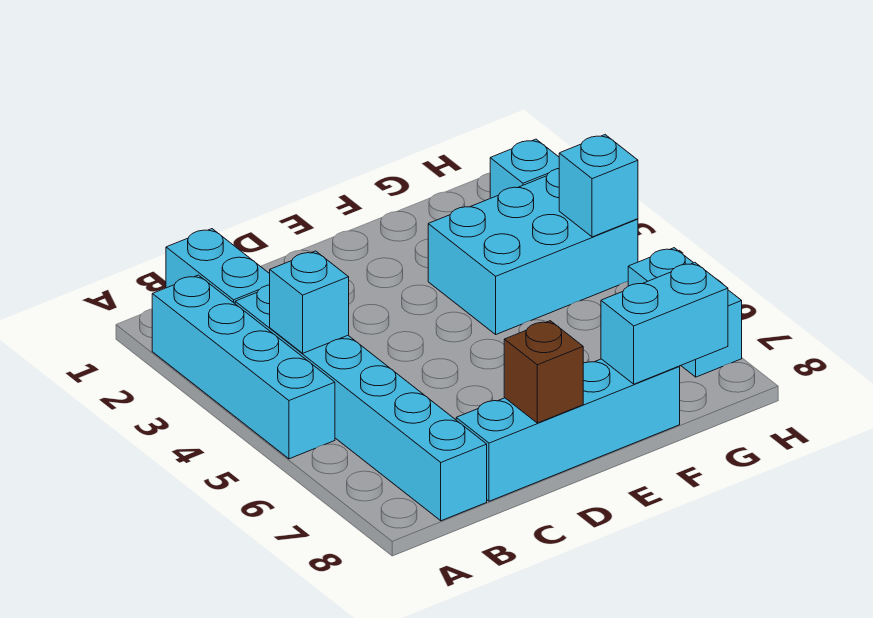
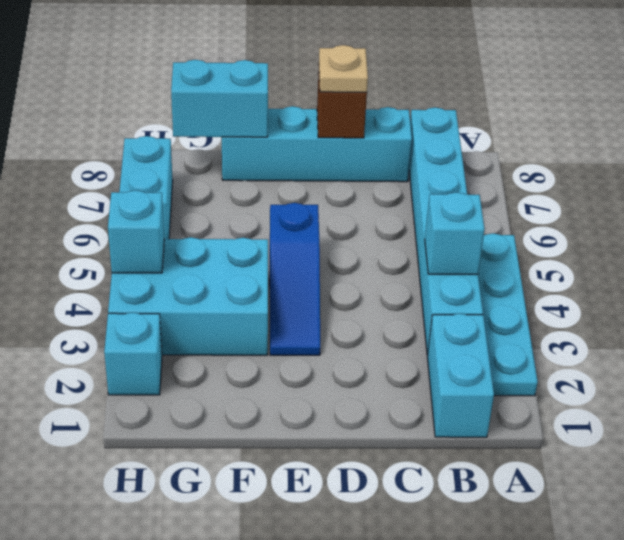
cyan 1x4 brick [152,275,335,459] -> cyan 1x4 plate [478,233,538,396]
none -> tan 1x1 plate [319,45,368,92]
none -> blue 1x3 slope [270,203,320,355]

